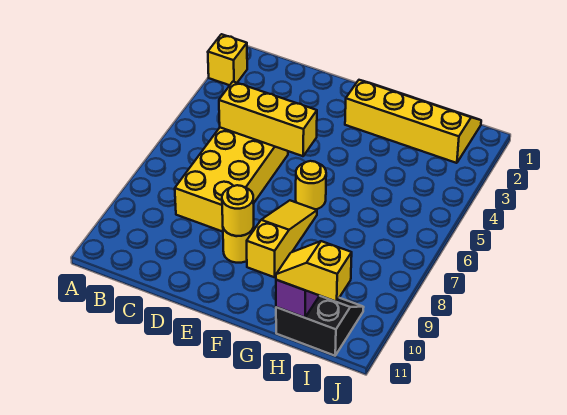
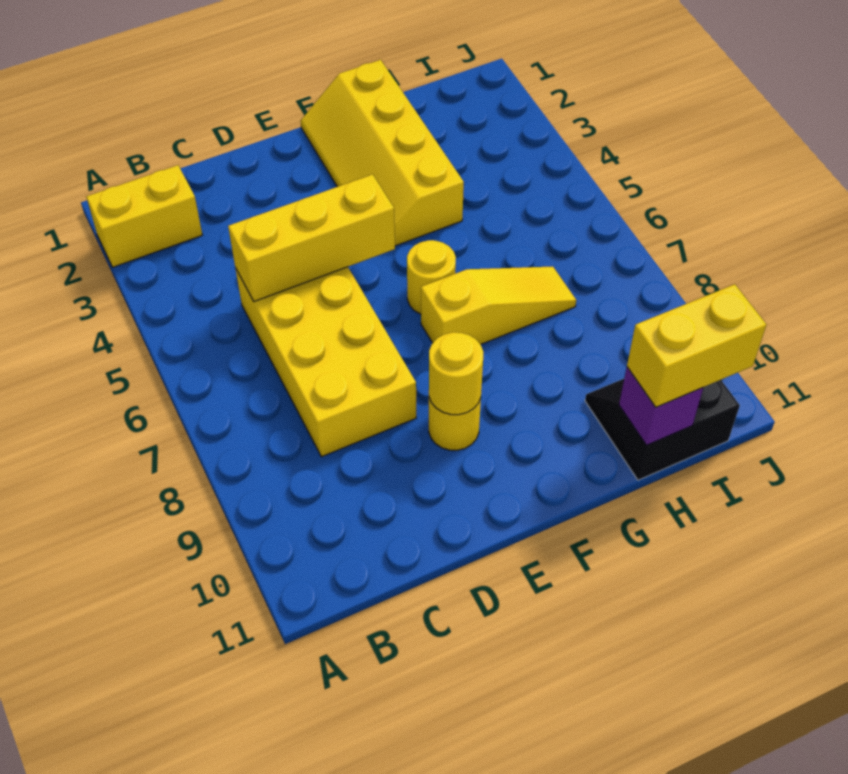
yellow 1x1 brick [208,34,247,85] -> yellow 1x2 brick [86,165,202,267]
yellow 2x4 slope [345,80,481,163] -> yellow 2x4 slope turned to [301,60,464,246]
yellow 1x3 slope [247,200,317,277] -> yellow 1x3 slope turned to [421,266,576,344]
yellow 1x2 slope [276,241,352,302] -> yellow 1x2 brick [627,284,766,407]

